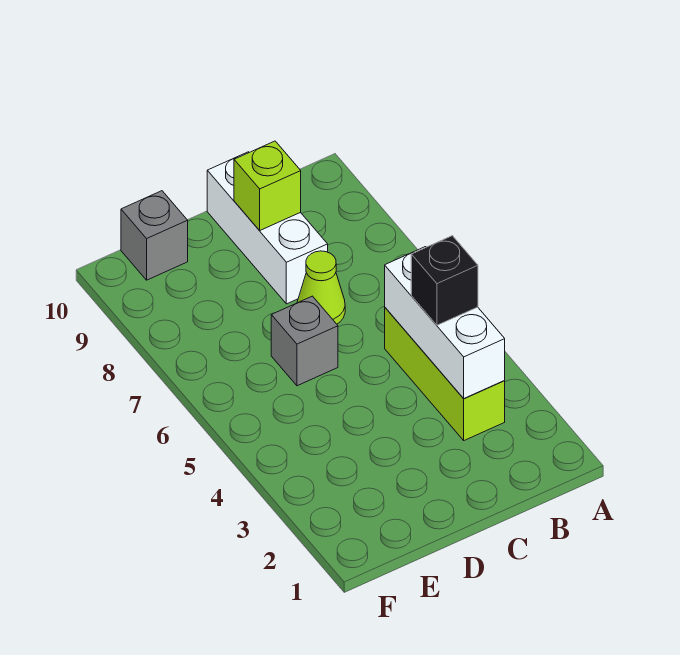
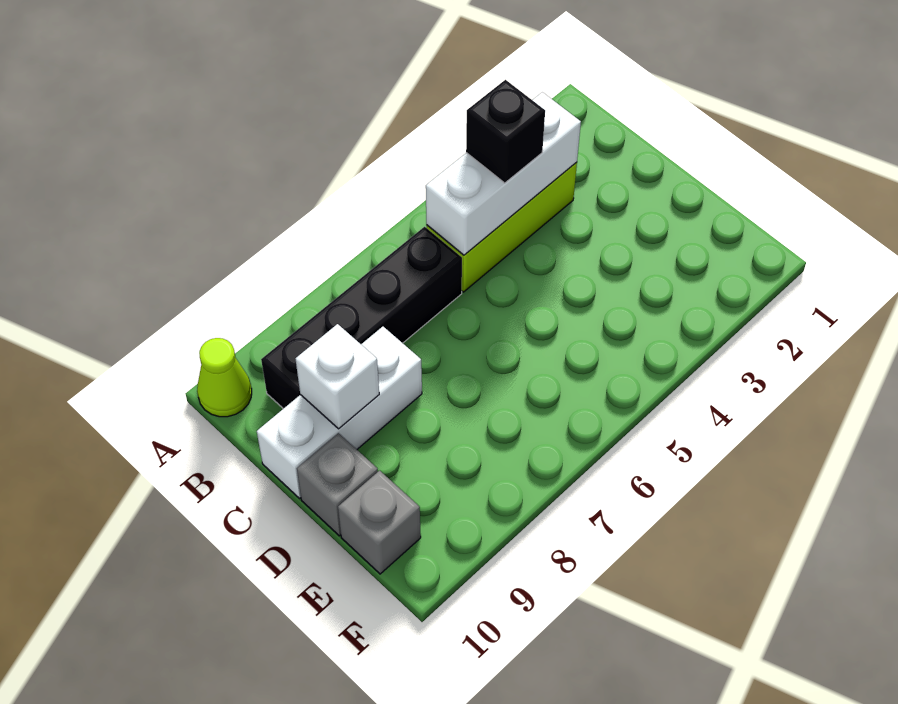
none -> black 1x4 brick [261,227,462,409]
lime 1x1 cone [297,251,345,324] -> lime 1x1 cone moved to [197,338,252,417]
lime 1x1 brick [234,141,301,230] -> white 1x1 brick [296,324,379,429]
grey 1x1 brick [271,296,338,386] -> grey 1x1 brick moved to [297,433,378,536]

